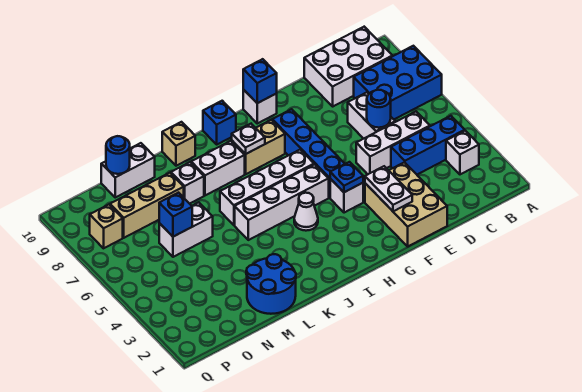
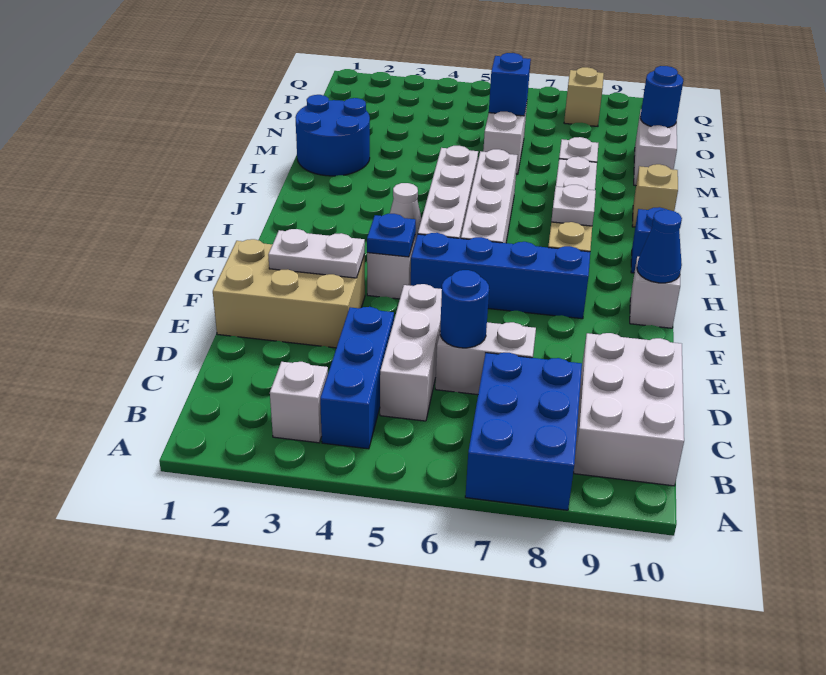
blue 1x1 brick [243,59,277,103] -> blue 1x1 cone [637,210,682,283]
tan 1x3 brick [110,173,184,238] -> none

